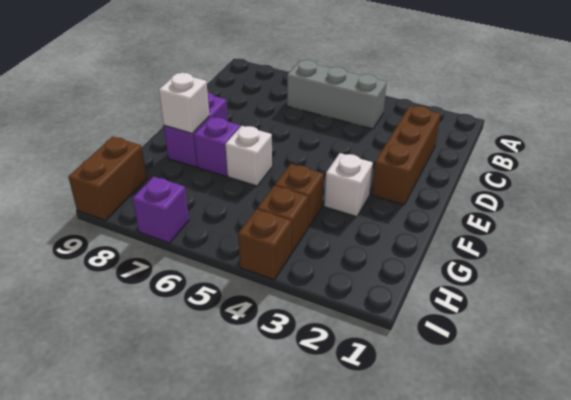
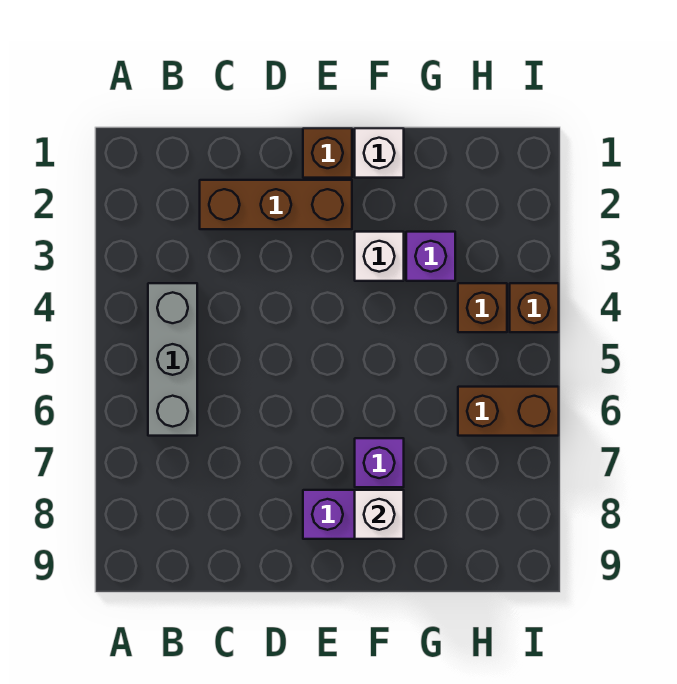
white 1x1 brick [225,126,272,186] -> white 1x1 brick moved to [355,128,404,178]
brown 1x1 brick [275,164,324,229] -> brown 1x1 brick moved to [303,128,352,178]
brown 1x2 brick [68,137,147,221] -> brown 1x2 brick moved to [458,387,559,436]
purple 1x1 brick [133,176,189,243] -> purple 1x1 brick moved to [406,232,455,281]

